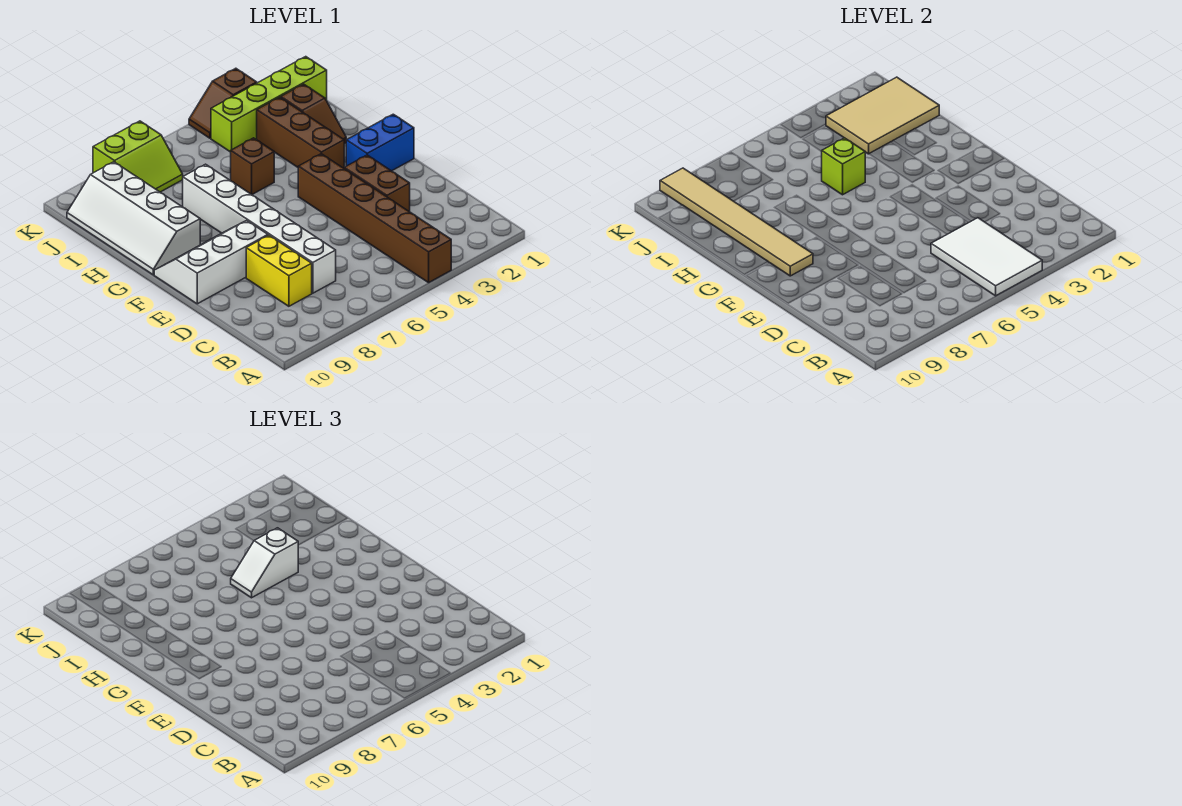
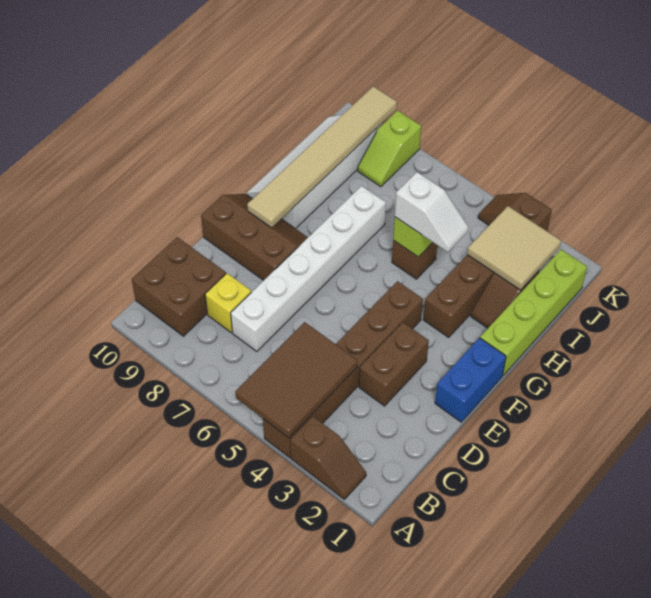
none -> brown 1x2 slope [290,416,366,499]
white 2x3 tile [931,218,1042,296] -> brown 2x3 tile [235,322,358,438]
none -> brown 2x2 brick [132,237,226,336]
yellow 1x2 brick [246,235,312,306] -> yellow 1x1 brick [205,273,251,333]
white 2x3 slope [154,220,268,304] -> brown 2x3 slope [201,194,308,281]
blue 1x2 brick [346,114,414,171] -> blue 1x2 brick turned to [435,338,506,422]
white 1x2 slope [231,528,298,598] -> white 1x2 slope turned to [395,172,469,252]
tan 2x3 tile [826,77,939,154] -> tan 2x2 tile [467,206,561,290]
lime 1x4 brick [211,57,327,152] -> lime 1x4 brick turned to [480,249,587,375]
lime 2x2 slope [93,121,183,192] -> lime 1x2 slope [357,110,421,187]

